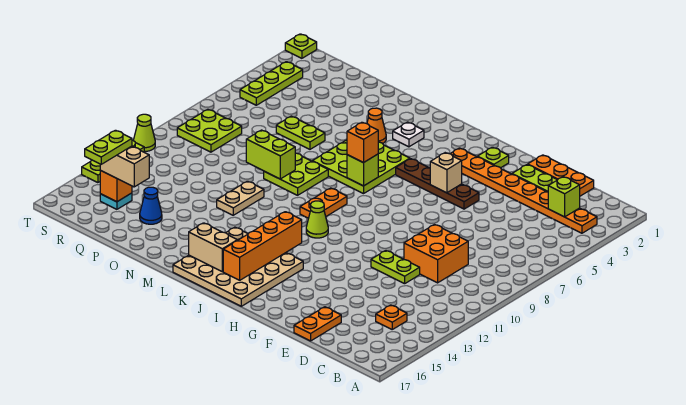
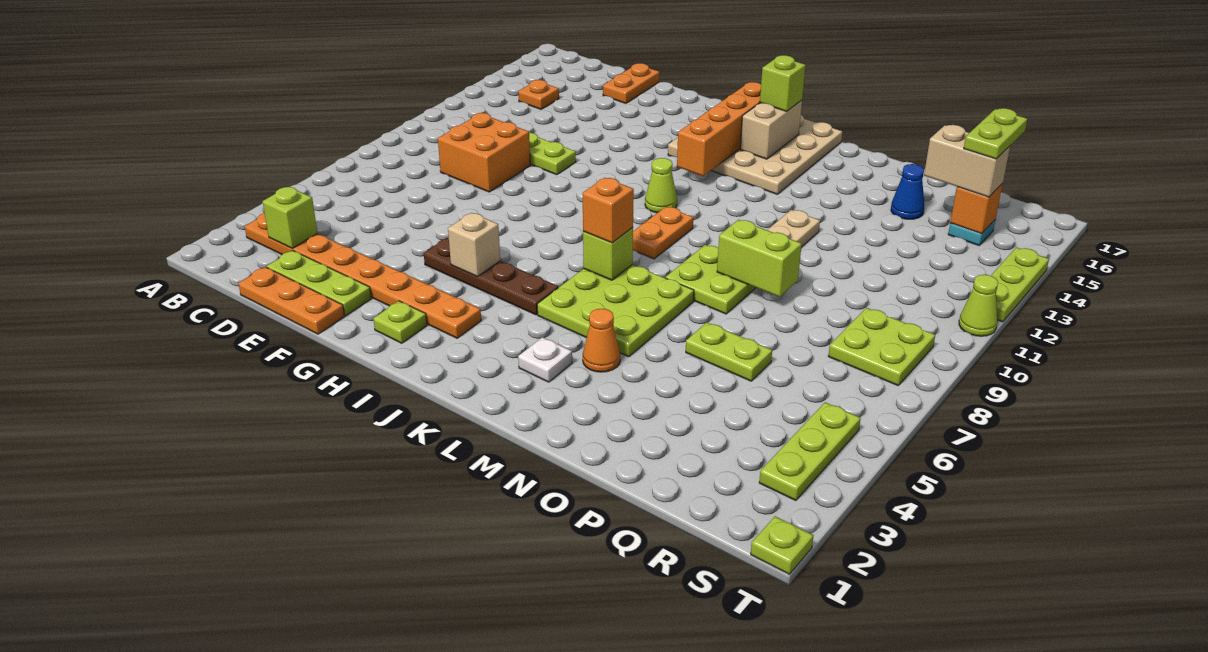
tan 1x2 brick [189,223,237,272] -> tan 1x2 brick turned to [740,100,802,159]
none -> lime 1x1 brick [760,55,806,111]

